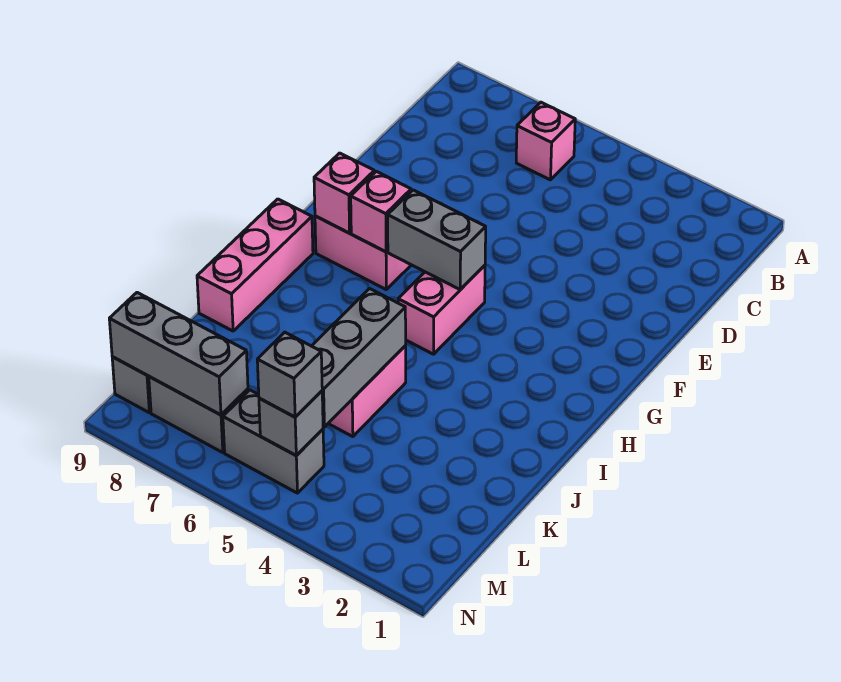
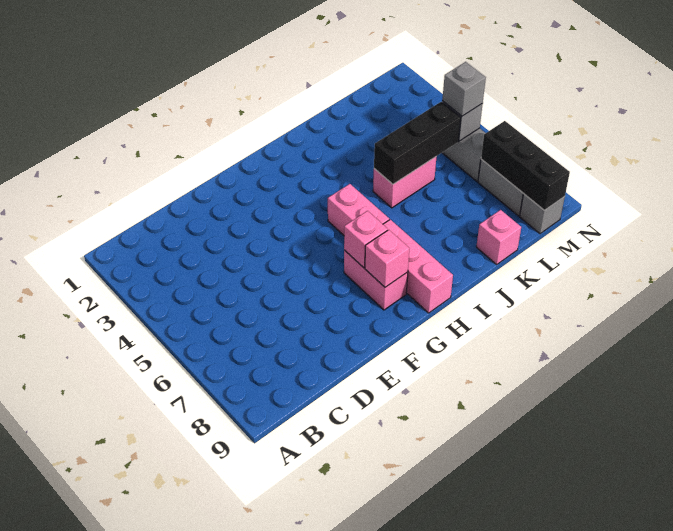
pink 1x1 brick [516,102,575,180] -> pink 1x1 brick moved to [476,210,521,264]
pink 1x2 brick [398,265,485,354] -> pink 1x2 brick turned to [328,184,389,235]
grey 1x2 brick [388,190,486,289] -> none
pink 1x3 brick [197,199,313,331] -> pink 1x3 brick turned to [383,220,453,313]
grey 1x3 brick [312,289,406,427] -> black 1x3 brick [374,102,461,184]
grey 1x3 brick [109,293,248,415] -> black 1x3 brick [481,121,570,210]

